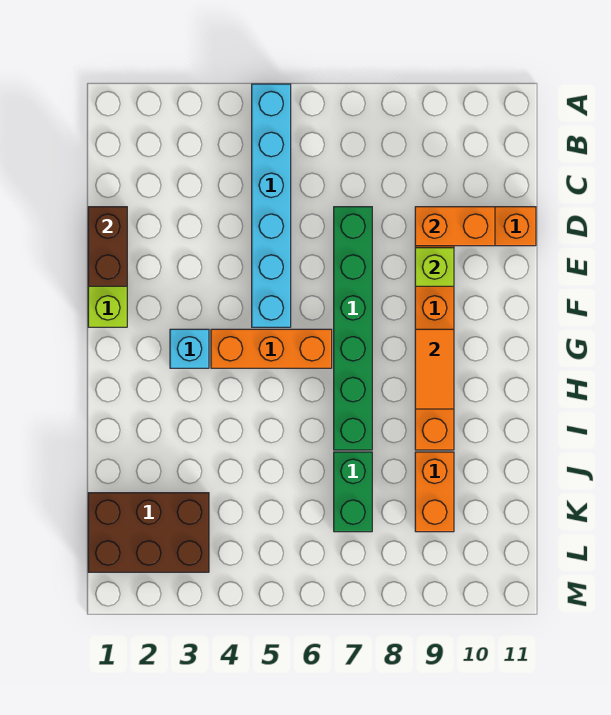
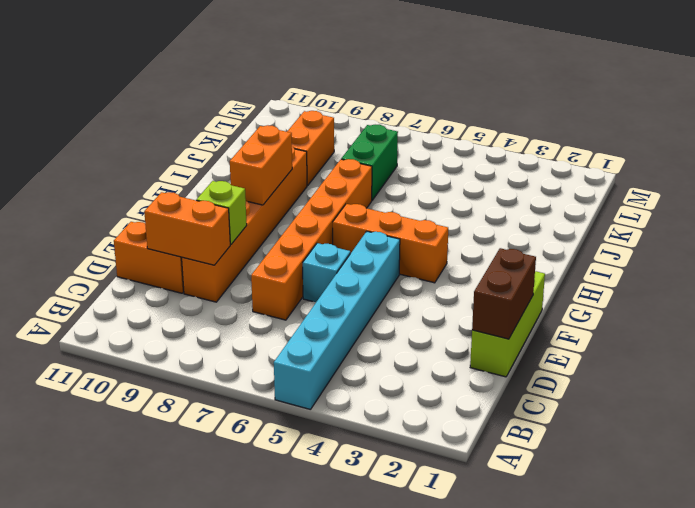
green 1x6 brick [334,207,372,450] -> orange 1x6 brick [251,159,372,320]
cyan 1x1 brick [170,329,209,368] -> cyan 1x1 brick moved to [303,243,350,302]
orange 1x2 tile [415,329,454,409] -> orange 1x2 brick [230,125,292,205]
brown 2x3 brick [88,493,209,572] -> none

